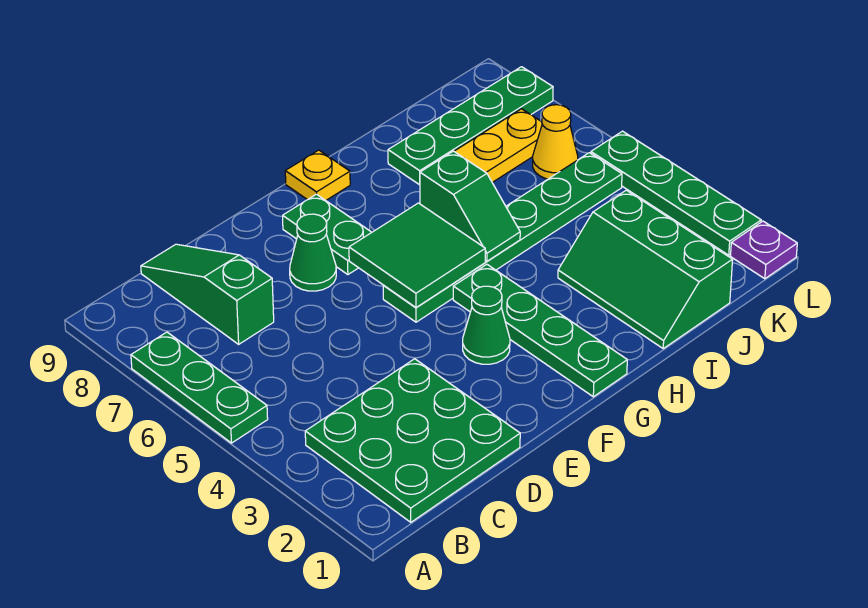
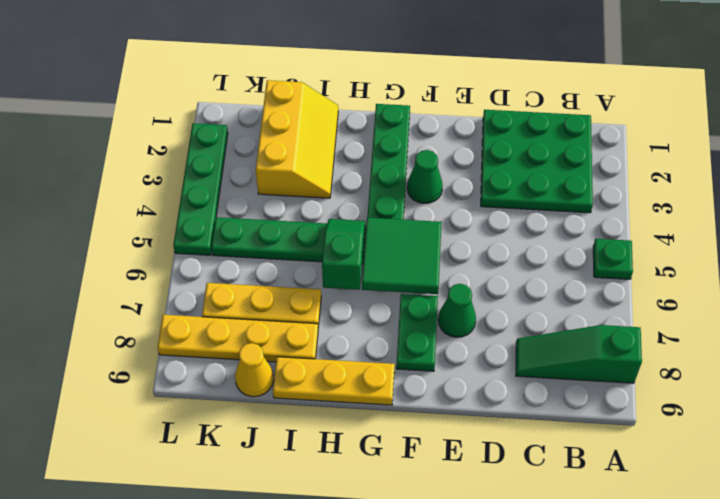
green 1x3 plate [131,332,268,443] -> green 1x1 plate [593,239,633,279]
green 1x3 slope [141,244,274,344] -> green 1x3 slope turned to [516,325,642,383]
yellow 1x1 plate [285,150,350,200] -> yellow 1x3 plate [273,357,395,405]
green 2x3 slope [558,190,733,348] -> yellow 2x3 slope [256,80,338,198]
green 1x4 plate [388,67,553,185] -> yellow 1x4 plate [158,315,318,362]
yellow 1x1 cone [533,105,578,179] -> yellow 1x1 cone moved to [235,343,274,397]
purple 1x1 plate [731,221,797,279] -> none

